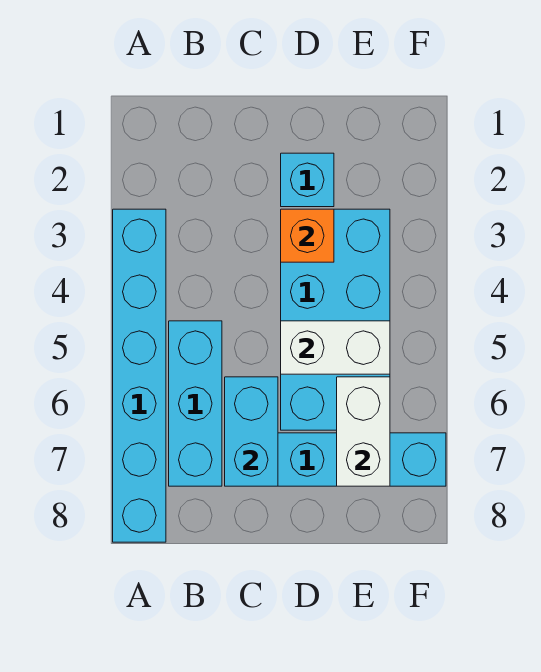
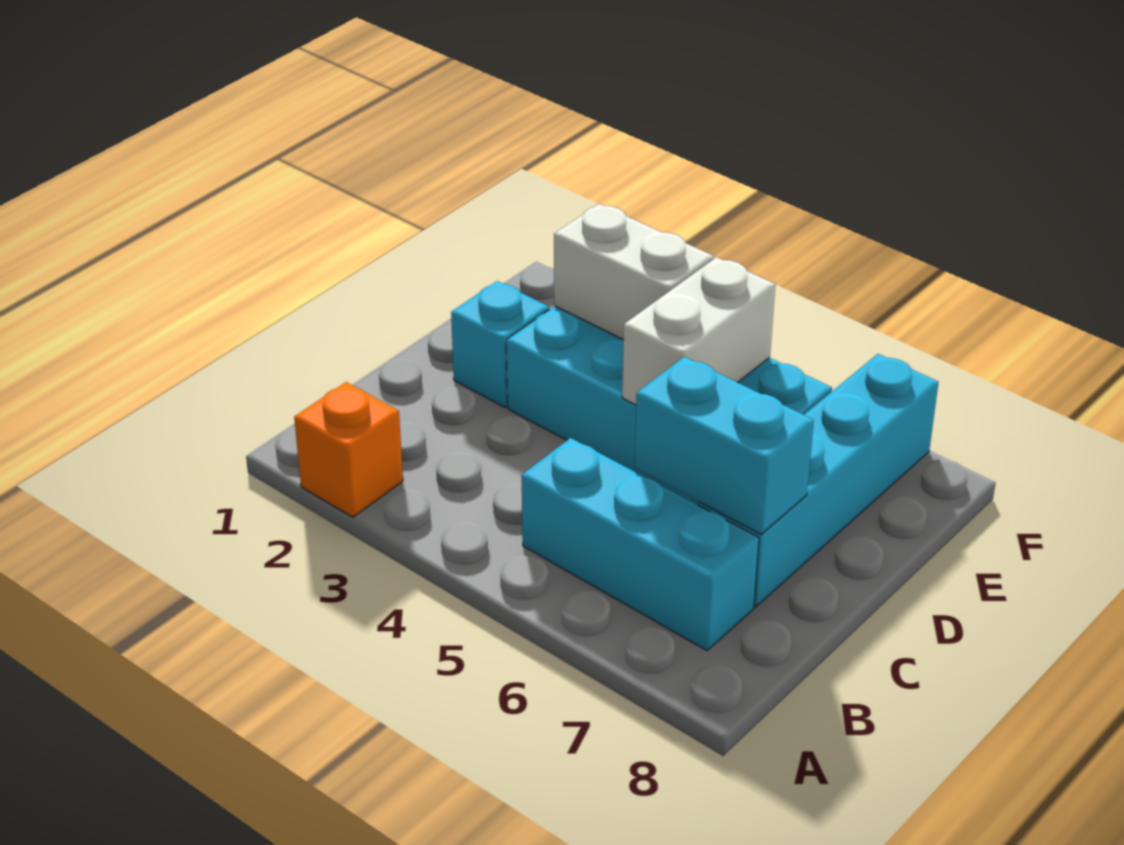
cyan 1x6 brick [113,209,166,542] -> none
orange 1x1 brick [281,209,334,262] -> orange 1x1 brick moved to [294,382,403,517]
white 1x2 brick [337,377,390,486] -> white 1x2 brick moved to [554,204,714,340]

